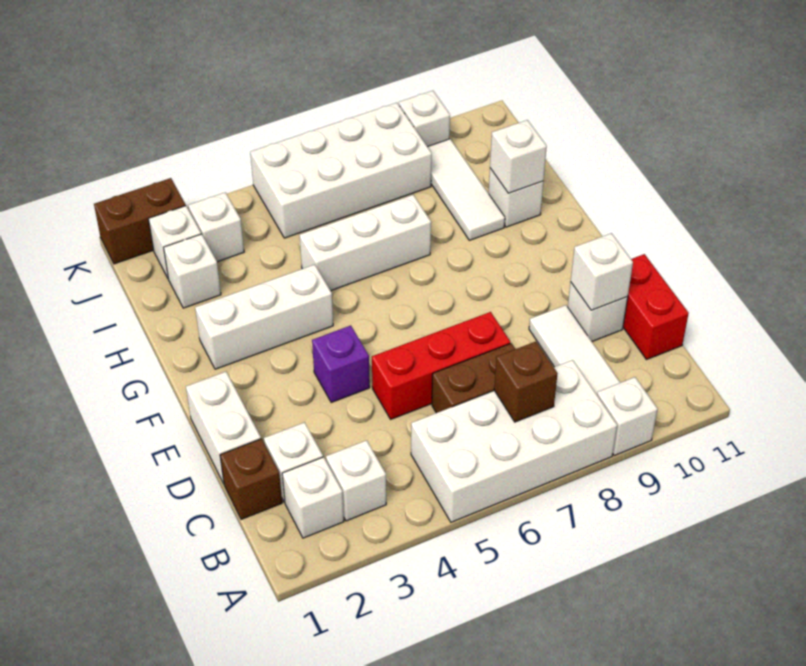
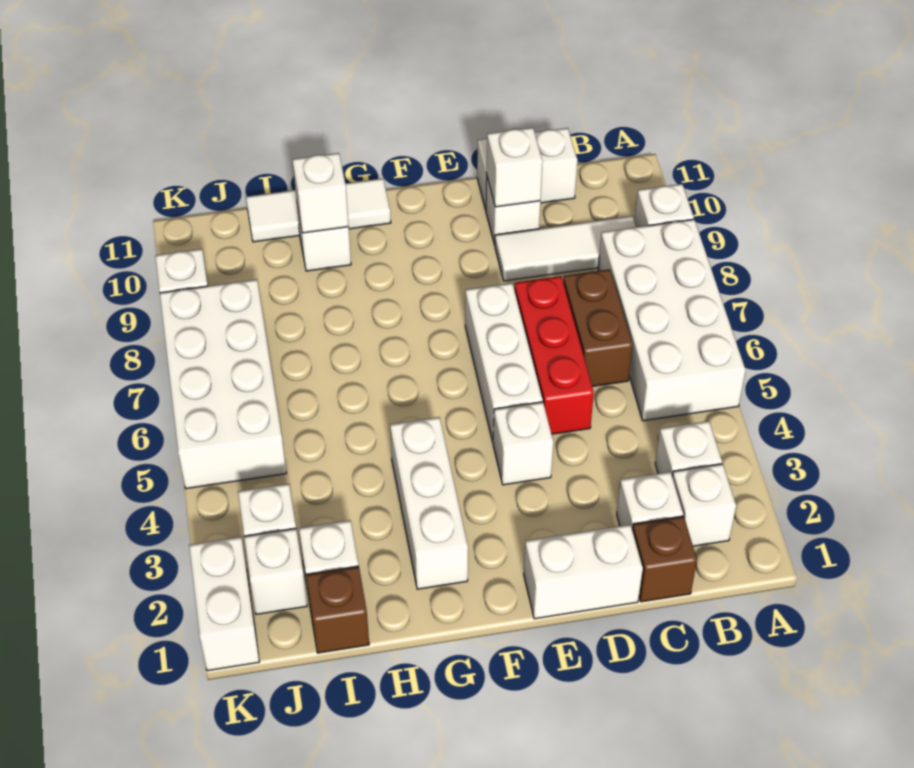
brown 1x1 brick [494,342,558,422] -> brown 1x1 brick moved to [306,566,369,653]
red 1x2 brick [623,254,689,359] -> white 1x2 brick [477,128,578,210]
purple 1x1 brick [312,326,370,402] -> white 1x1 brick [493,402,553,485]
white 1x3 brick [300,195,431,291] -> white 1x3 brick moved to [465,283,543,442]
white 1x3 tile [428,139,505,240] -> white 1x3 tile moved to [246,178,391,242]
brown 1x2 brick [94,178,186,264] -> white 1x2 brick [189,537,259,671]

